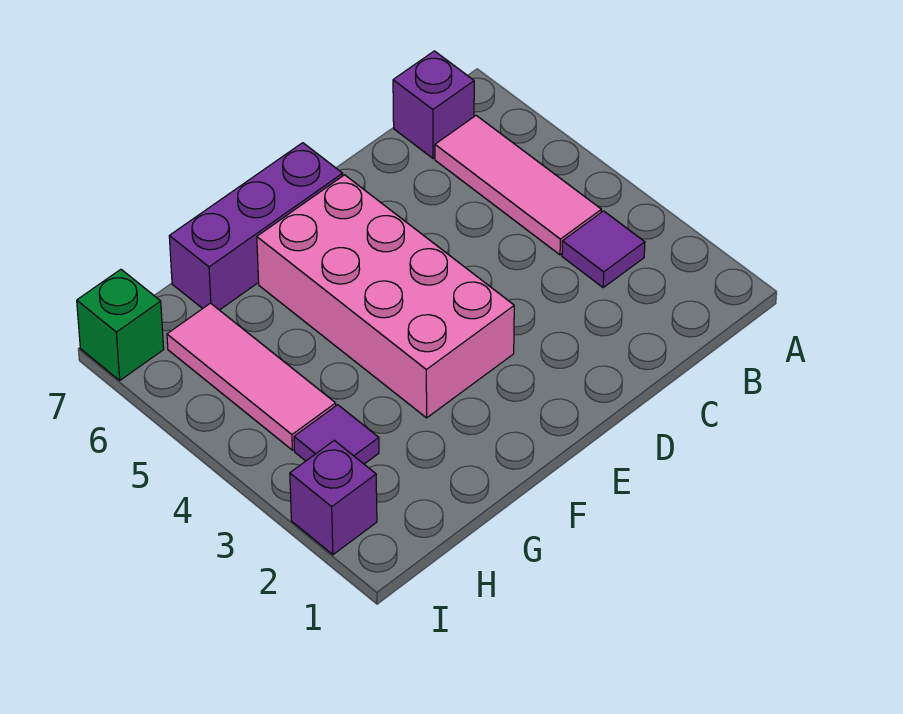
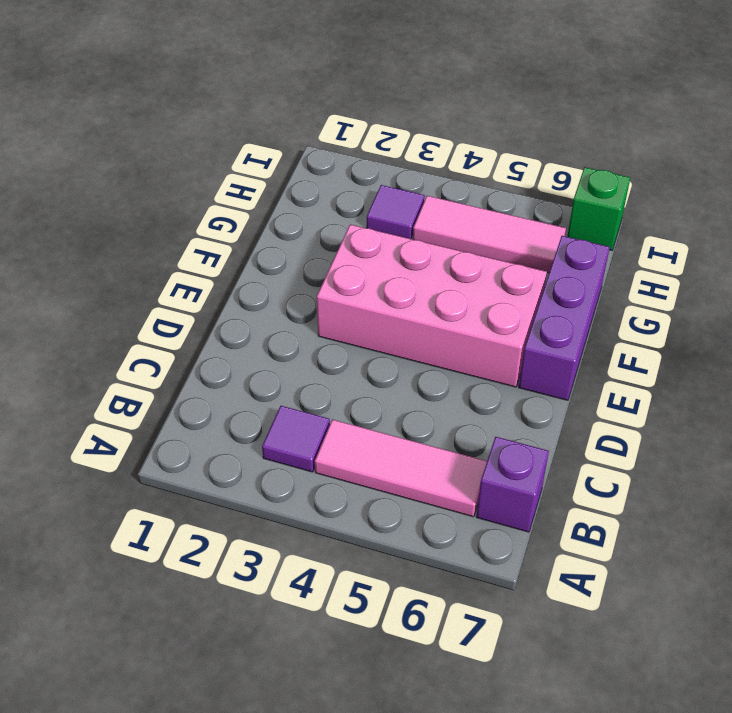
purple 1x1 brick [290,440,377,555] -> none

